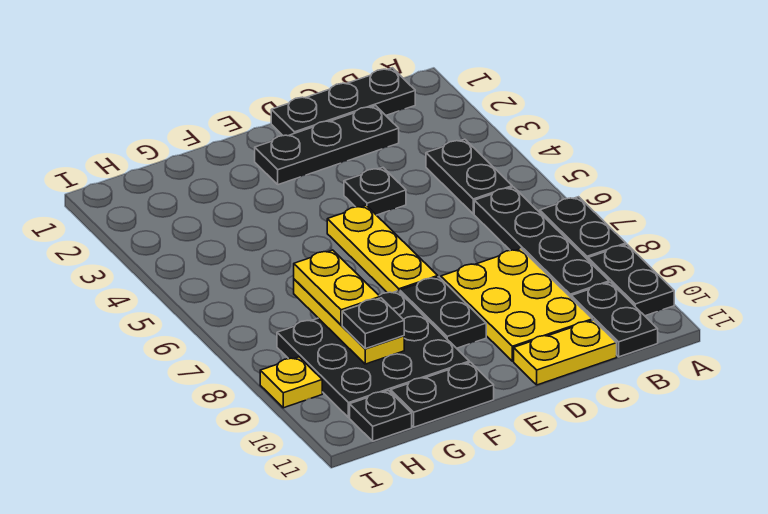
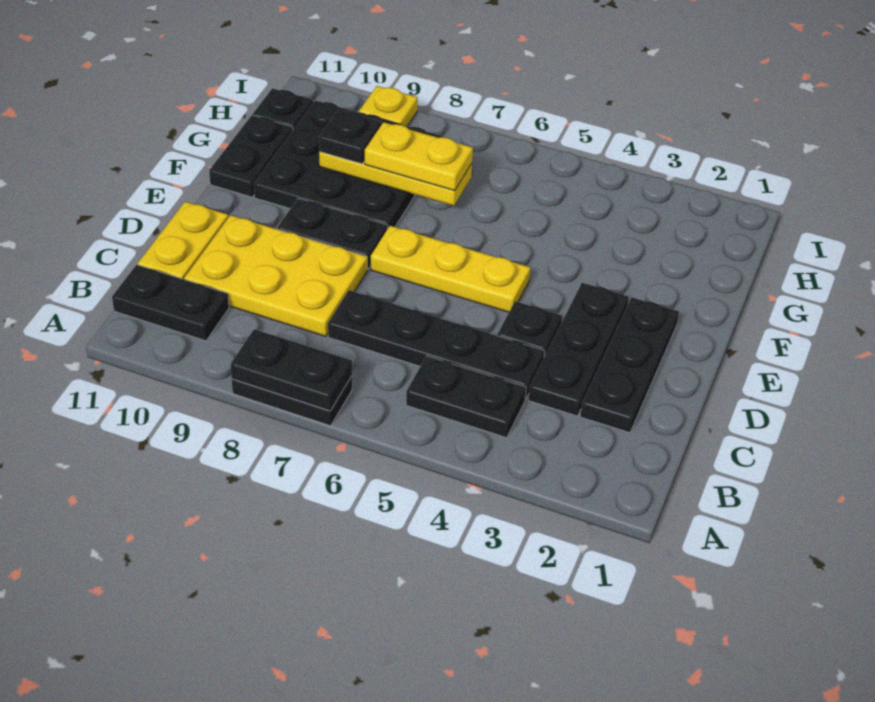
black 1x2 plate [588,244,674,316] -> black 1x2 plate moved to [230,329,352,411]
black 1x3 plate [271,68,415,136] -> black 1x3 plate moved to [528,283,629,416]
black 1x4 plate [474,187,609,297] -> black 1x4 plate moved to [328,290,545,400]

